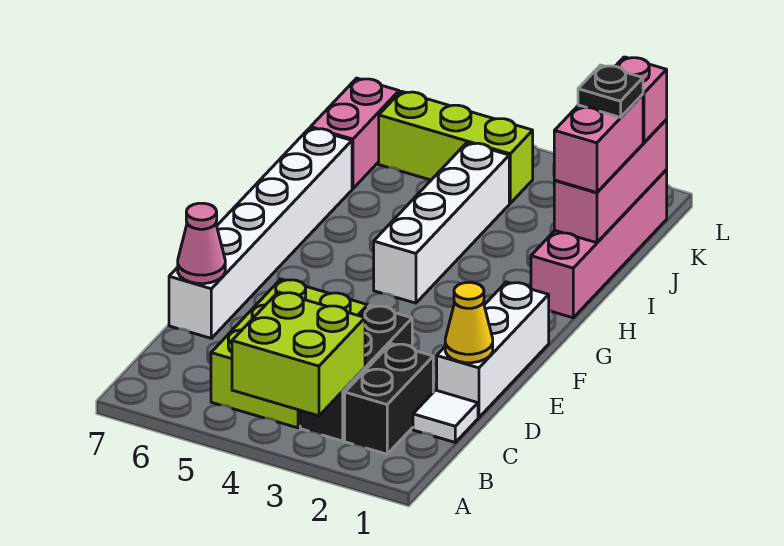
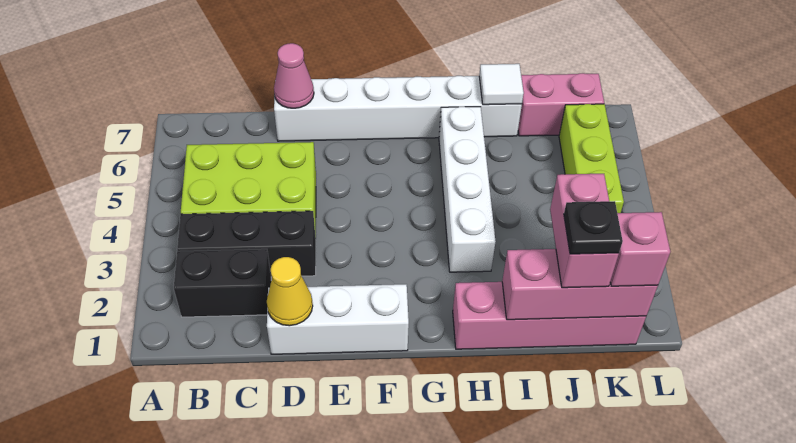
lime 2x2 brick [232,292,365,416] -> none
white 1x1 tile [413,390,478,442] -> white 1x1 tile moved to [479,64,524,105]
white 1x4 brick [374,143,509,303] -> white 1x4 brick turned to [439,107,496,272]
pink 1x2 brick [554,94,643,193] -> pink 1x2 brick turned to [550,174,619,288]

